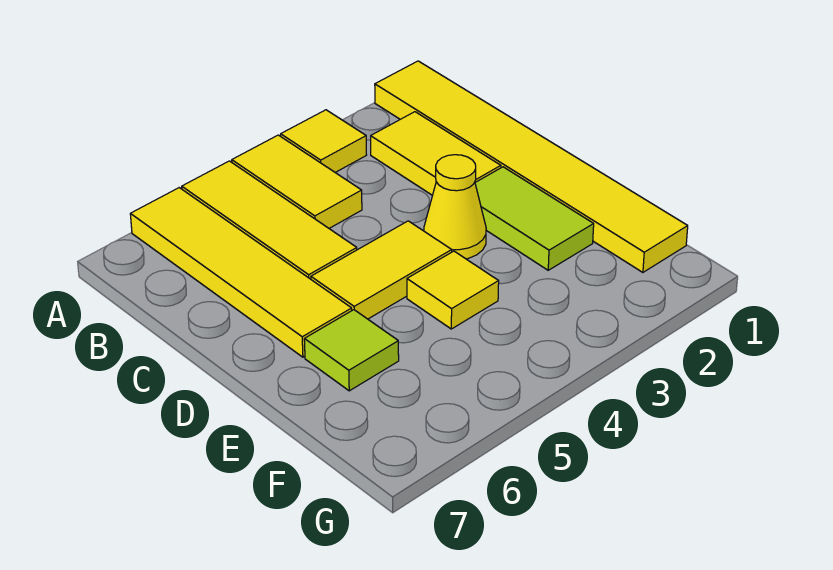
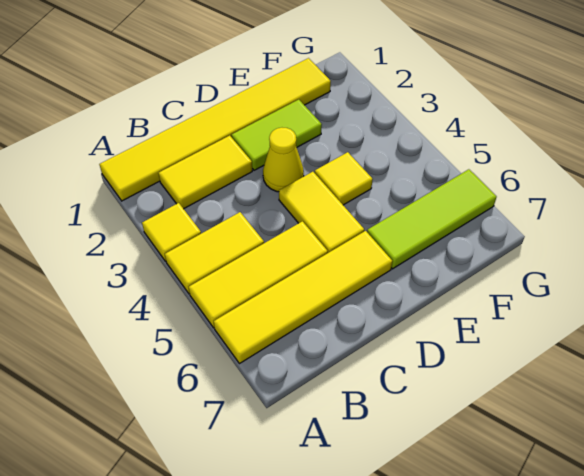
lime 1x1 tile [304,310,399,391] -> lime 1x3 tile [367,169,497,269]

